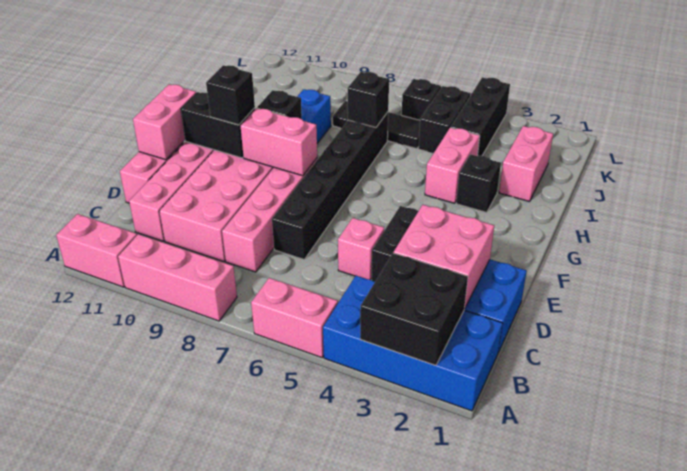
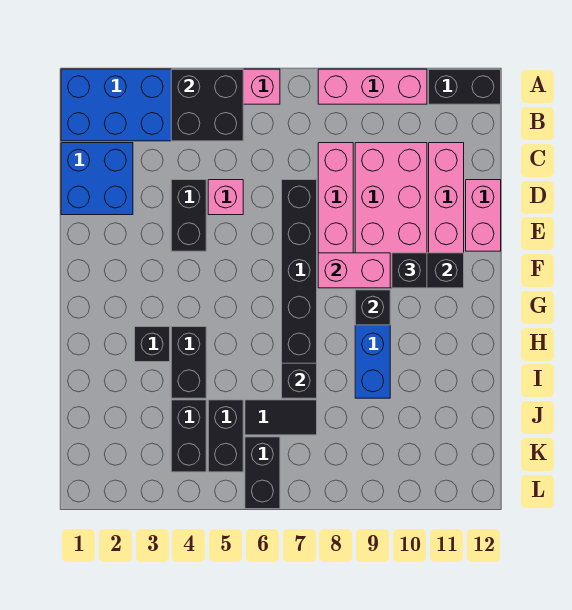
black 2x2 brick [360,253,468,365] -> black 2x2 brick moved to [171,69,243,141]
pink 1x2 brick [56,214,137,287] -> black 1x2 brick [429,69,501,104]
pink 2x2 brick [394,205,494,309] -> none
pink 1x2 brick [133,84,196,160] -> none
pink 1x2 brick [425,128,480,203] -> black 1x2 brick [171,327,206,398]
pink 1x2 brick [499,126,553,201] -> none
black 1x3 brick [451,77,510,156] -> black 1x2 brick [171,400,206,472]
black 1x3 tile [333,101,420,149] -> black 1x2 tile [245,400,317,435]
black 1x1 brick [402,79,441,120] -> black 1x2 brick [245,437,280,509]

